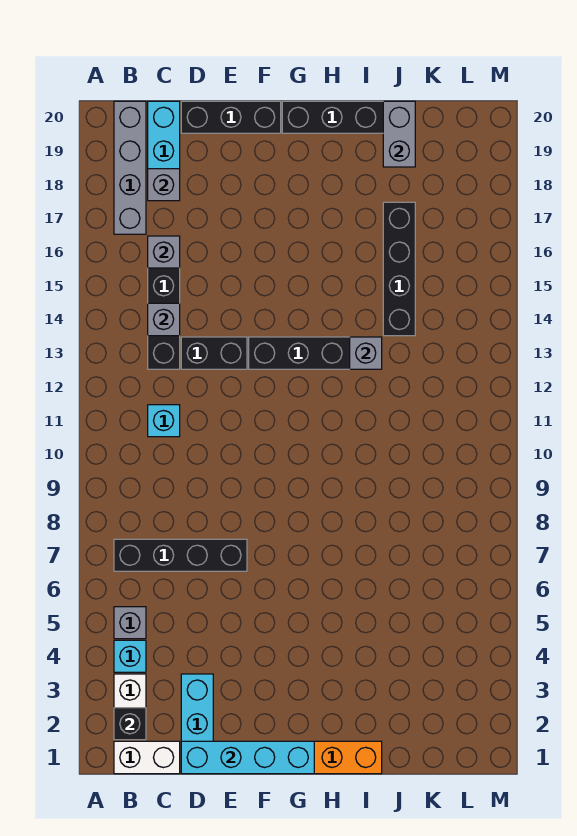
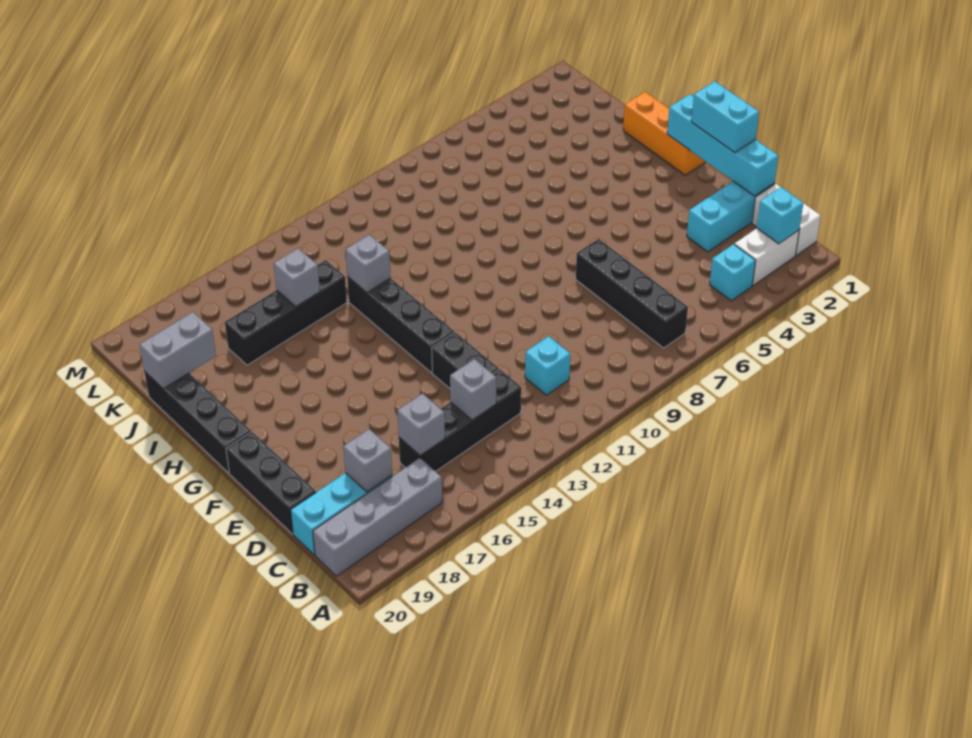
black 1x1 brick [114,708,146,740] -> cyan 1x1 brick [757,187,803,244]
grey 1x1 brick [114,607,146,639] -> grey 1x1 brick moved to [274,248,320,306]
none -> cyan 1x2 brick [691,81,759,152]

